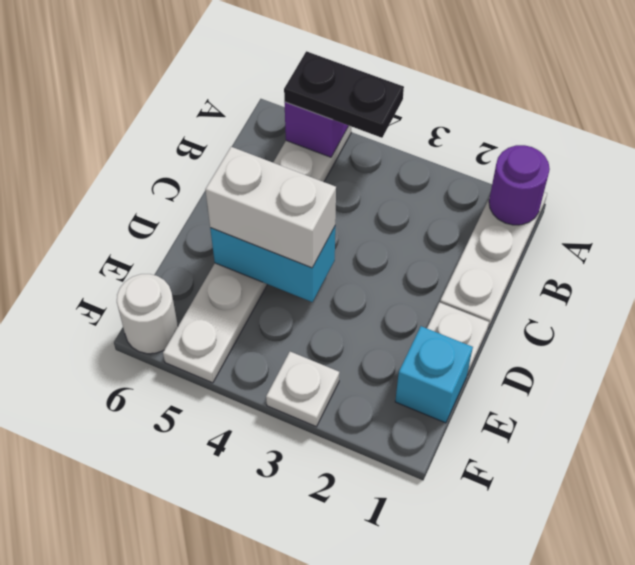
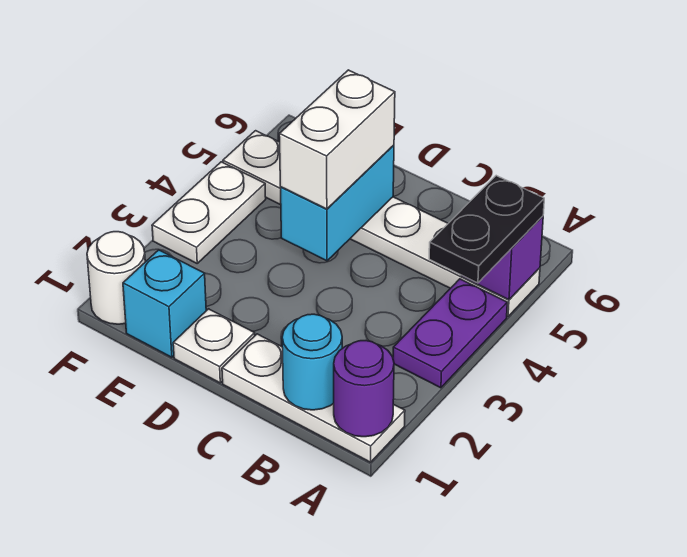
none -> purple 1x2 plate [393,279,507,388]
none -> cyan 1x1 round brick [282,314,342,410]
white 1x1 plate [266,352,339,427] -> white 1x2 plate [152,162,266,263]
white 1x1 round brick [117,274,178,354] -> white 1x1 round brick moved to [87,232,145,324]

